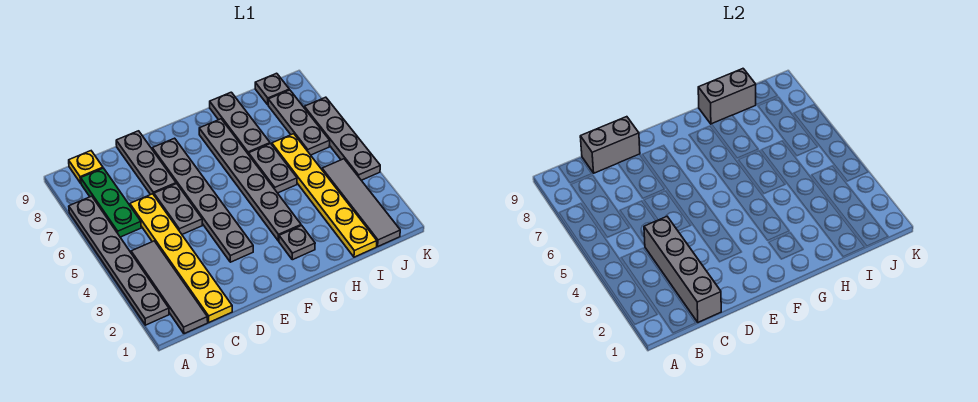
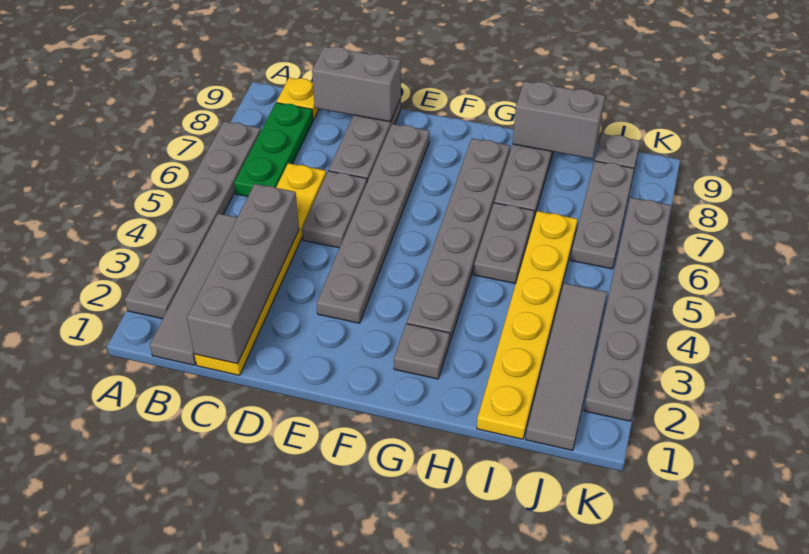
grey 1x4 plate [304,97,380,180] -> grey 1x6 plate [584,198,671,421]

